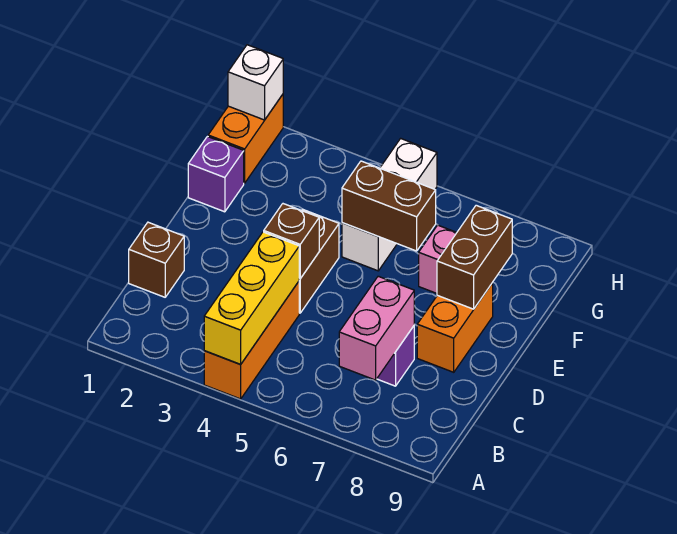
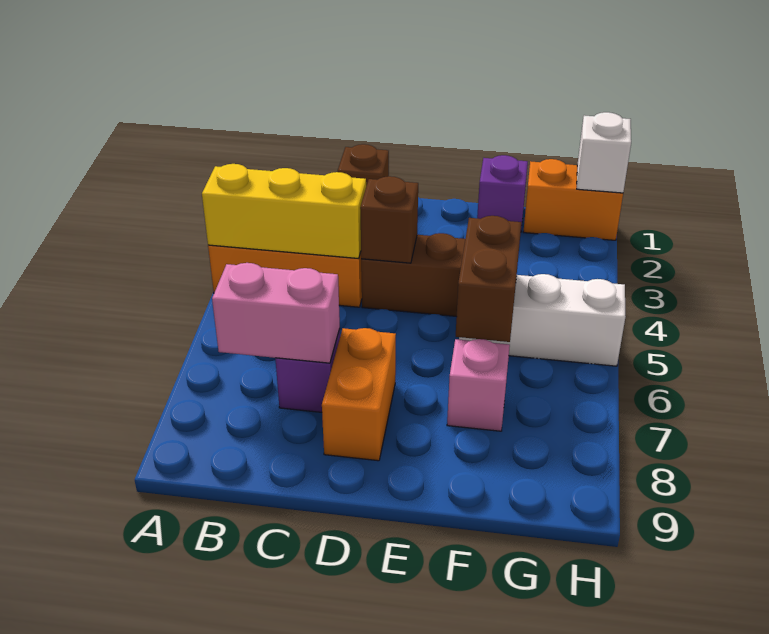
orange 1x2 brick [417,283,493,372] -> orange 1x2 brick turned to [322,328,396,461]
brown 1x2 brick [437,205,512,309] -> none

